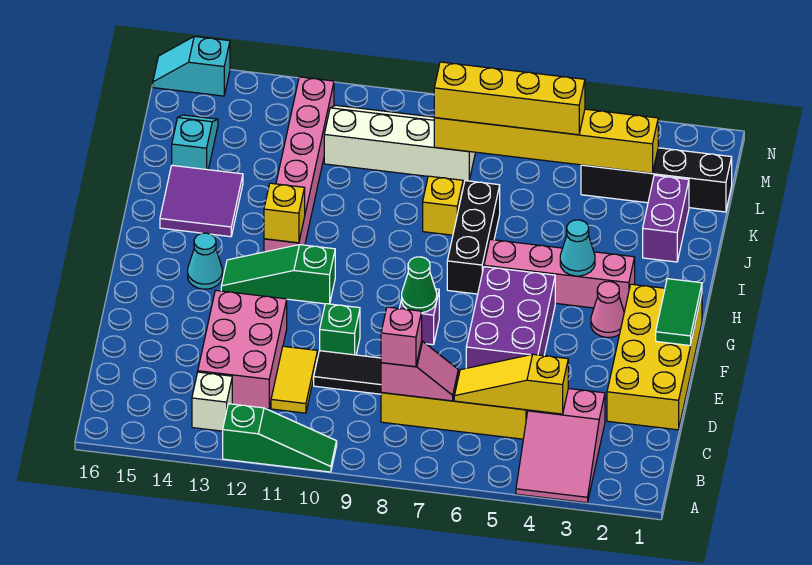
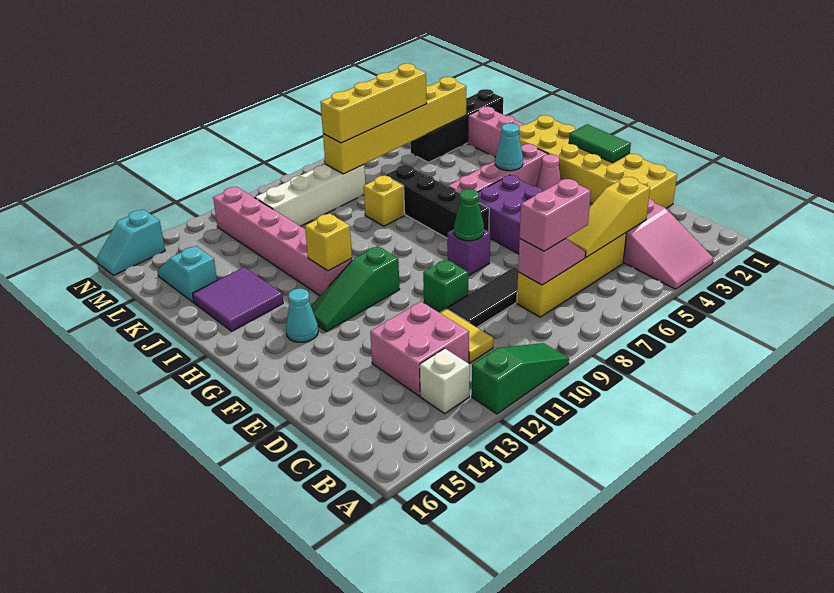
pink 1x1 brick [381,307,422,367] -> pink 1x2 brick [520,179,591,251]
pink 2x3 brick [198,290,287,409] -> pink 2x2 brick [370,302,469,396]
yellow 2x4 brick [607,284,702,430] -> yellow 2x6 brick [519,115,677,208]
black 1x3 brick [447,181,500,294] -> black 1x4 brick [386,165,489,238]
purple 1x2 brick [643,175,689,262] -> pink 1x2 brick [468,107,524,157]

